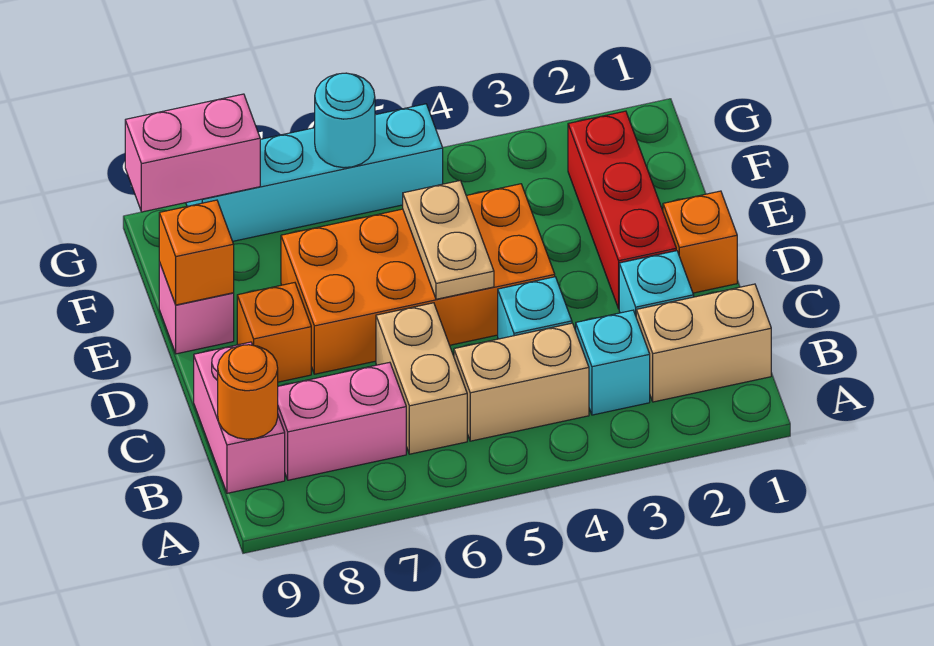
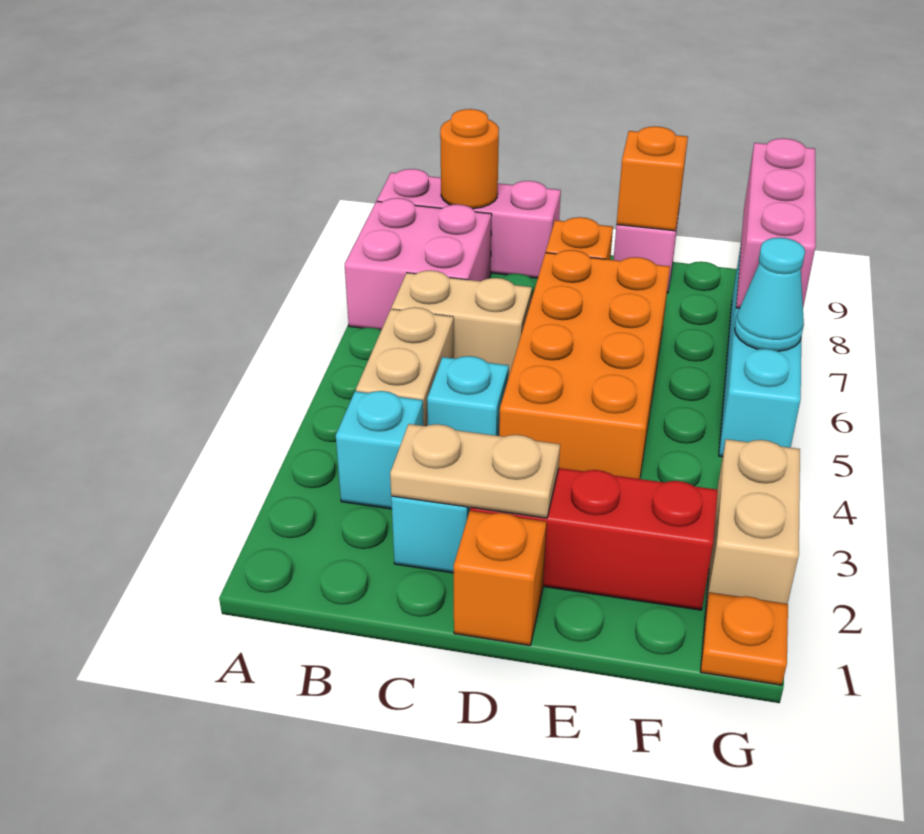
tan 1x2 brick [636,284,771,402] -> tan 1x2 brick moved to [706,439,800,607]
pink 1x2 brick [278,362,406,480] -> pink 2x2 brick [345,198,492,330]
pink 1x2 brick [194,342,285,493] -> pink 1x3 brick [377,169,561,278]
tan 1x2 plate [403,181,494,299] -> tan 1x2 plate moved to [390,424,560,518]
none -> orange 1x1 plate [701,592,788,685]
cyan 1x1 round brick [315,73,375,168] -> cyan 1x1 cone [735,238,805,351]
pink 1x2 brick [125,94,260,212] -> pink 1x3 brick [736,138,816,308]

